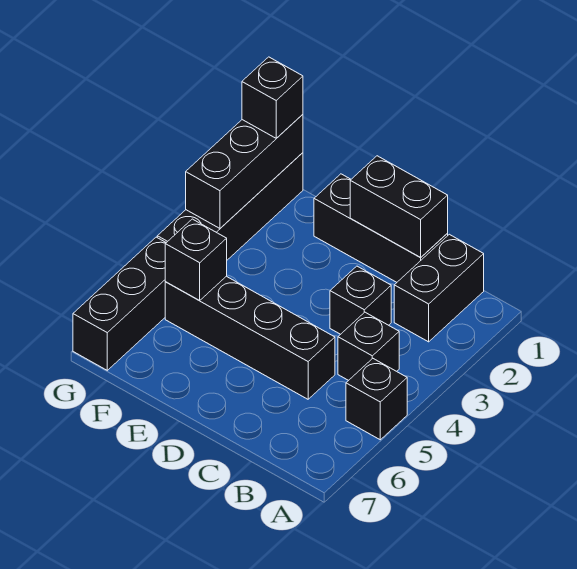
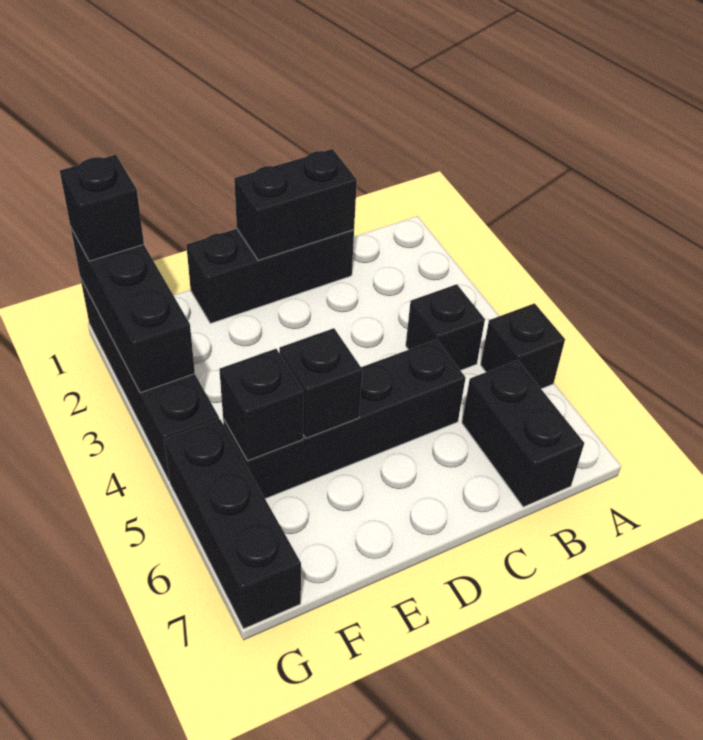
black 1x2 brick [394,234,484,342] -> black 1x2 brick moved to [462,360,584,507]
black 1x1 brick [330,266,391,334] -> black 1x1 brick moved to [279,328,362,438]

